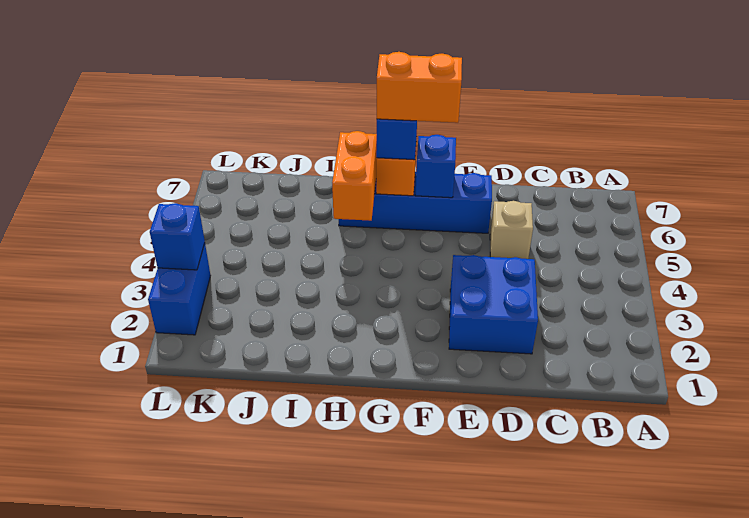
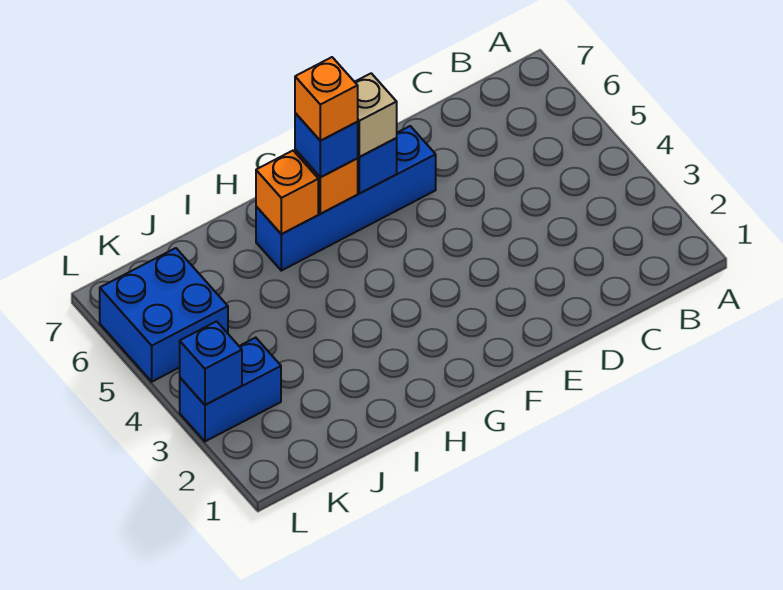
blue 2x2 brick [449,255,538,354] -> blue 2x2 brick moved to [100,248,228,382]
tan 1x1 brick [490,201,533,259] -> tan 1x1 brick moved to [355,73,397,157]
orange 1x2 brick [377,52,462,123] -> orange 1x1 brick [295,57,358,141]
orange 1x2 brick [332,131,377,221] -> orange 1x1 brick [256,151,318,234]
blue 1x2 brick [148,243,211,335] -> blue 1x2 brick turned to [180,338,281,441]

